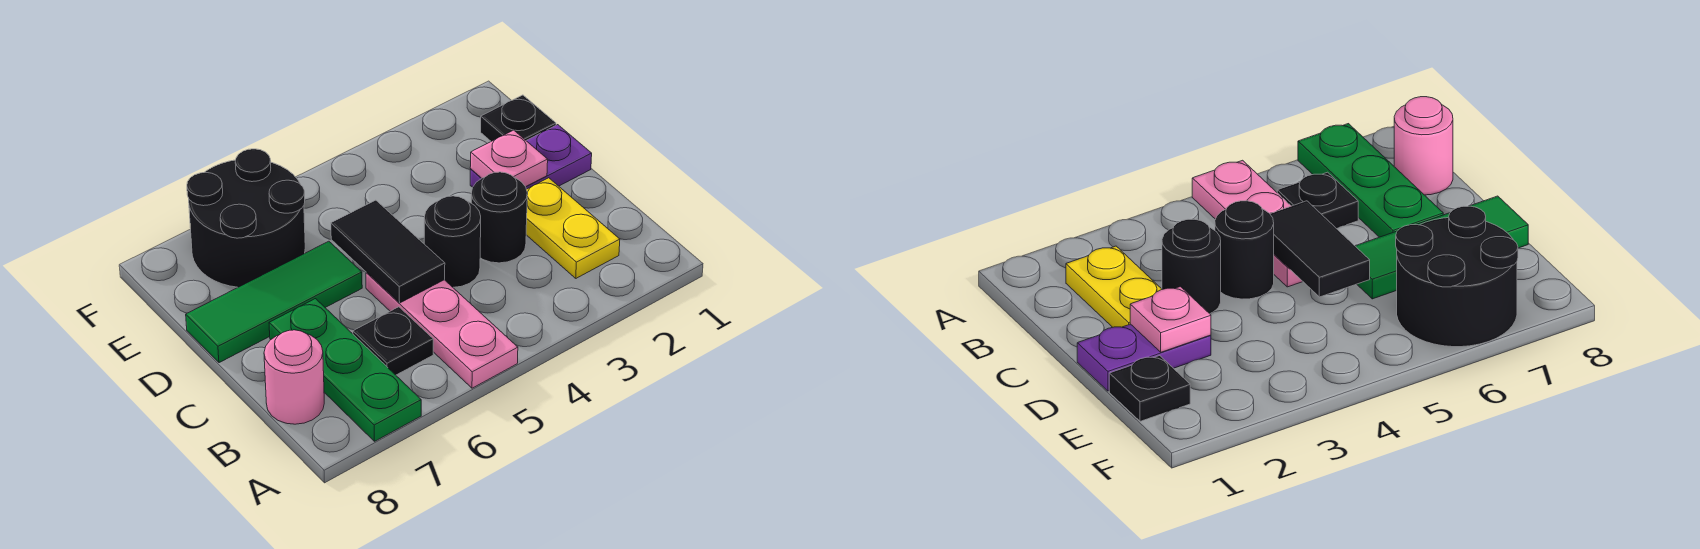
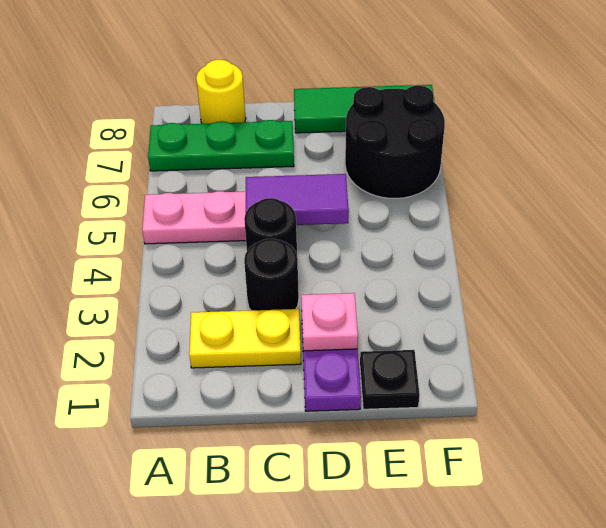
black 1x1 plate [353,307,433,375] -> none
pink 1x1 round brick [264,330,324,424] -> yellow 1x1 round brick [196,60,246,124]
black 1x2 tile [331,200,445,303] -> purple 1x2 tile [246,174,349,225]
green 1x3 tile [186,241,362,363] -> green 1x3 tile turned to [294,85,435,133]

